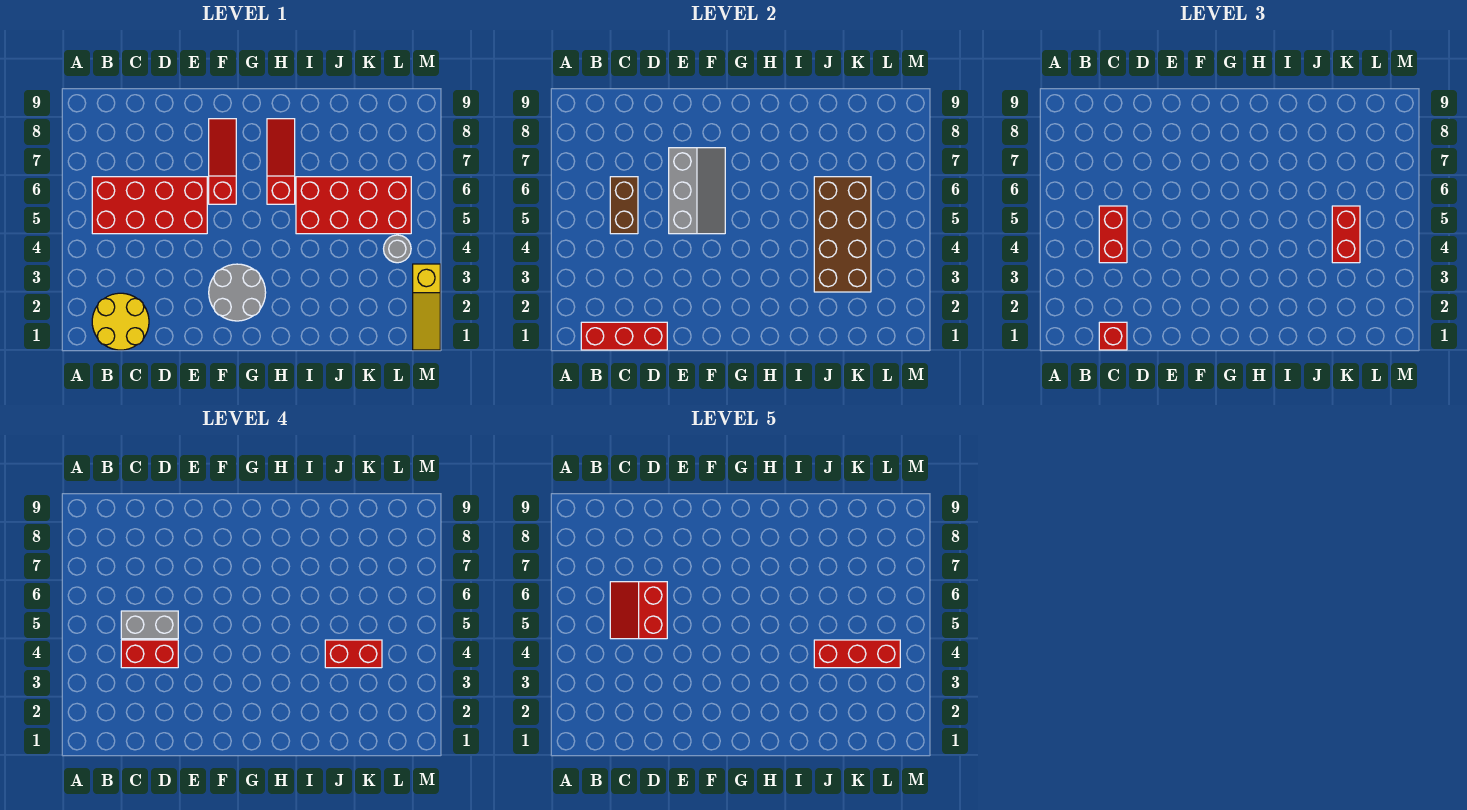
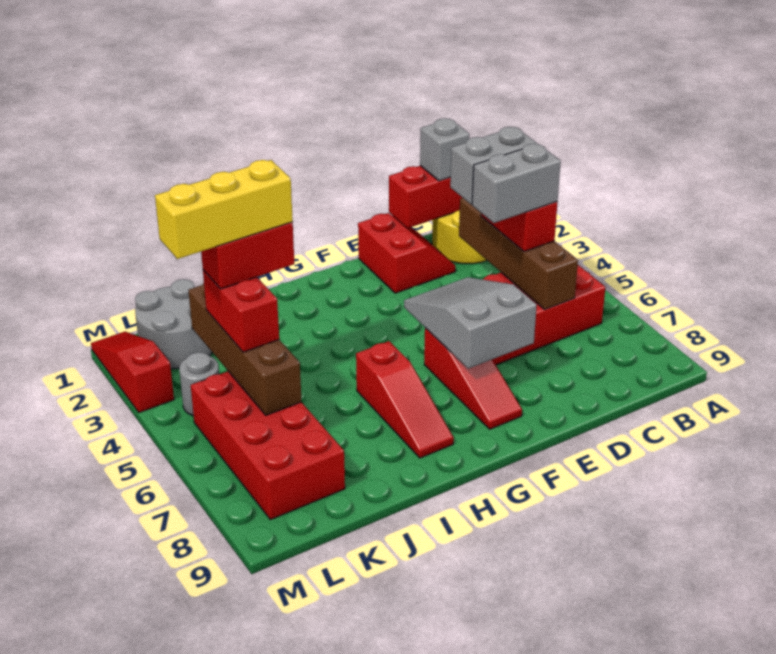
red 1x1 brick [1099,322,1127,350] -> grey 1x1 brick [420,118,469,181]
red 1x2 brick [121,640,178,668] -> grey 1x2 brick [450,127,537,205]
brown 1x2 brick [610,177,638,234] -> brown 1x4 brick [459,198,578,309]
red 2x2 slope [610,582,667,639] -> red 2x2 slope moved to [358,213,455,293]
grey 2x3 slope [669,148,725,234] -> grey 2x3 slope turned to [404,277,537,369]
grey 2x2 round brick [209,264,266,321] -> grey 2x2 round brick moved to [135,279,212,369]
red 2x4 brick [296,177,411,234] -> red 2x4 brick turned to [191,371,345,520]
brown 2x4 brick [814,177,871,292] -> brown 1x4 brick [188,283,302,415]
red 1x3 brick [814,640,900,668] -> yellow 1x3 brick [155,160,293,259]
yellow 1x3 slope [413,264,440,350] -> red 1x3 slope [91,332,174,413]

